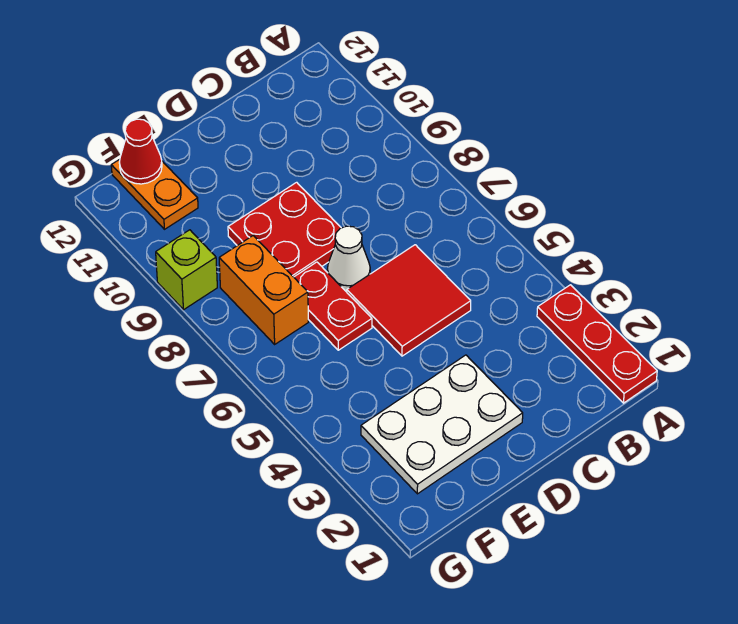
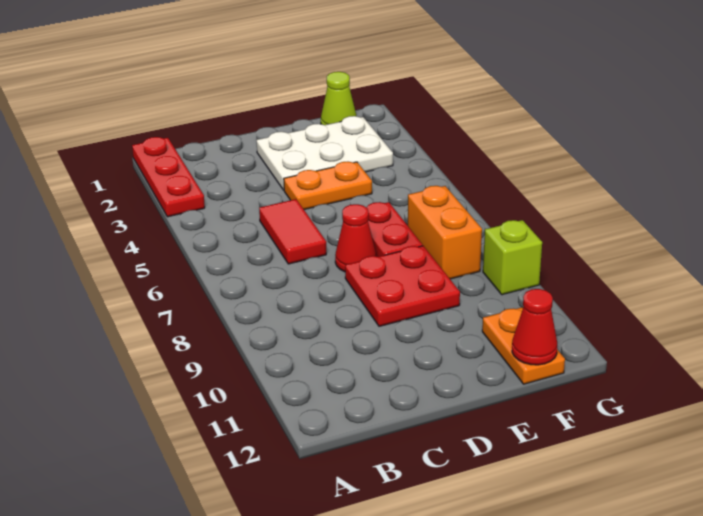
red 2x2 tile [347,245,471,356] -> red 1x2 tile [259,199,326,264]
none -> orange 1x2 plate [284,162,372,210]
white 1x1 cone [327,226,370,291] -> red 1x1 cone [335,204,376,272]
none -> lime 1x1 cone [321,72,357,125]

